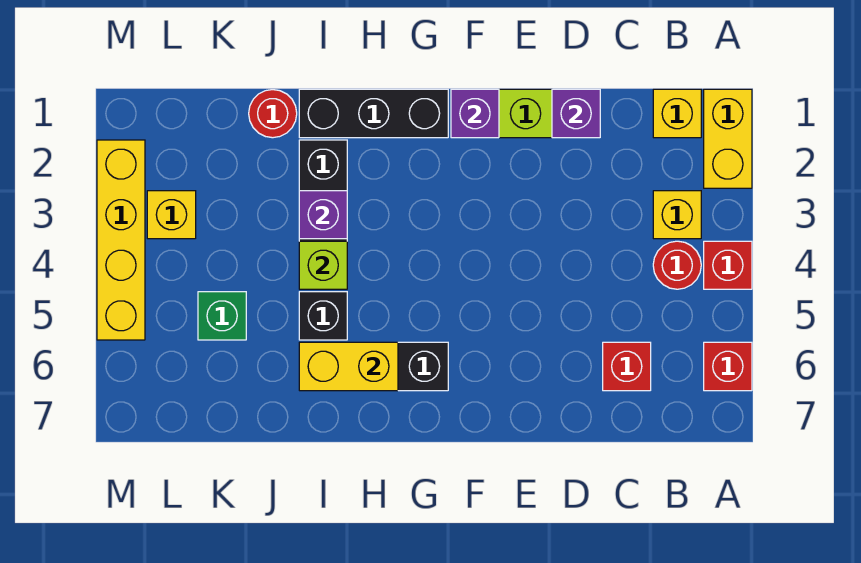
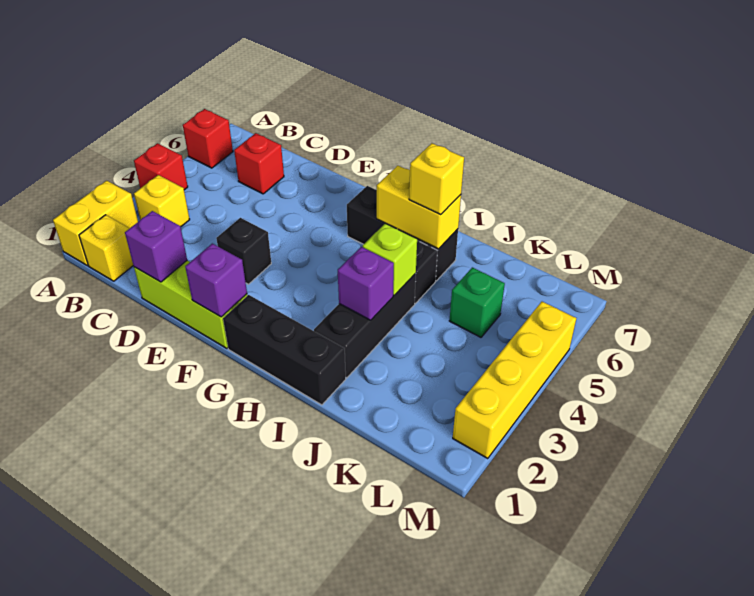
red 1x1 round brick [653,241,701,289] -> none
none -> black 1x1 brick [216,218,271,284]
red 1x1 round brick [249,90,297,138] -> none
yellow 1x1 brick [147,191,196,239] -> yellow 1x1 brick moved to [409,143,464,215]

